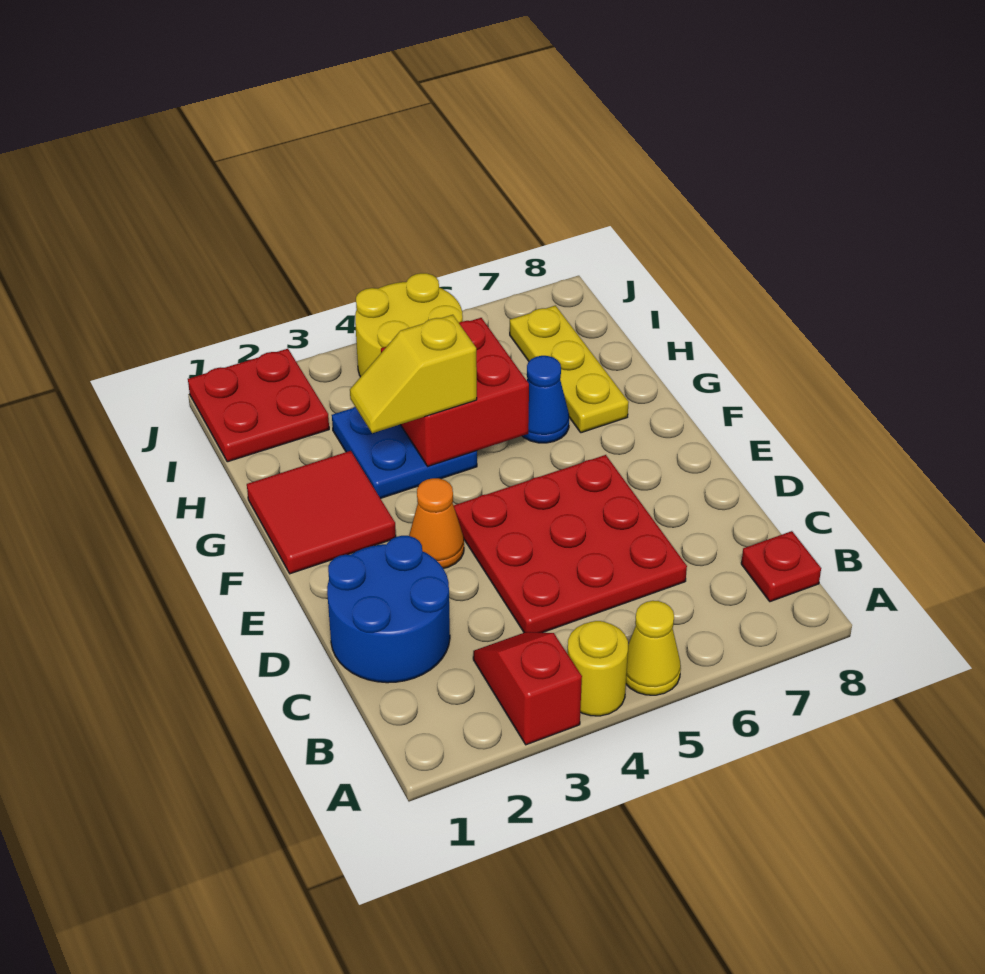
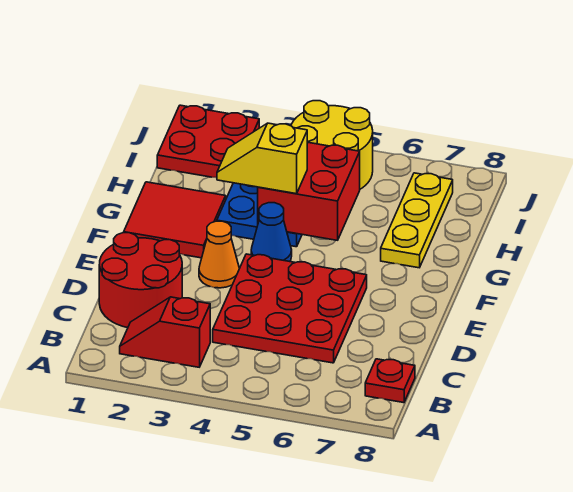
red 1x2 slope [473,632,582,745] -> red 1x2 slope turned to [120,297,210,367]
yellow 1x1 round brick [568,621,628,716] -> none
yellow 1x1 cone [626,601,681,695] -> none
blue 2x2 round brick [327,536,450,683] -> red 2x2 round brick [99,233,182,328]
blue 1x1 cone [523,356,569,443] -> blue 1x1 cone moved to [251,203,292,262]

